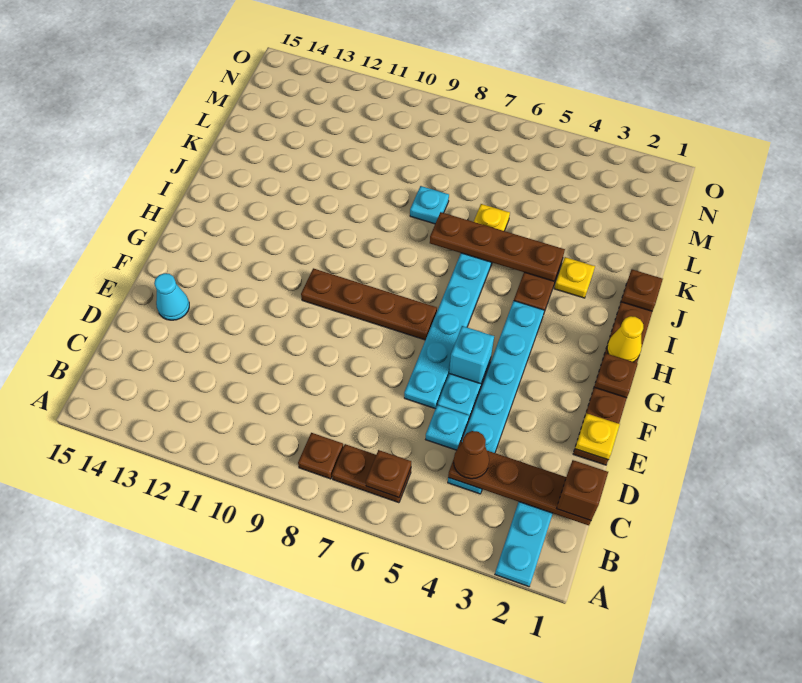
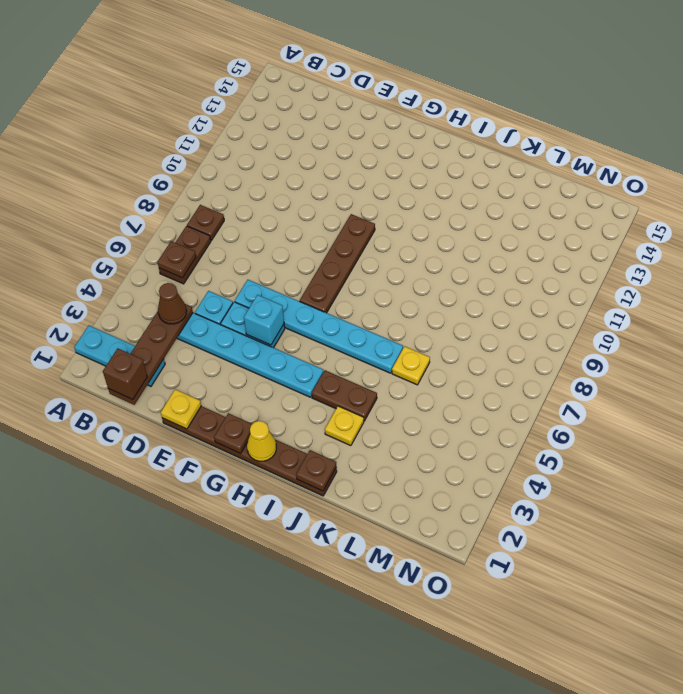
cyan 1x1 cone [154,273,189,320] -> none
brown 1x4 plate [430,212,565,281] -> none
cyan 1x1 plate [410,186,449,224] -> none

